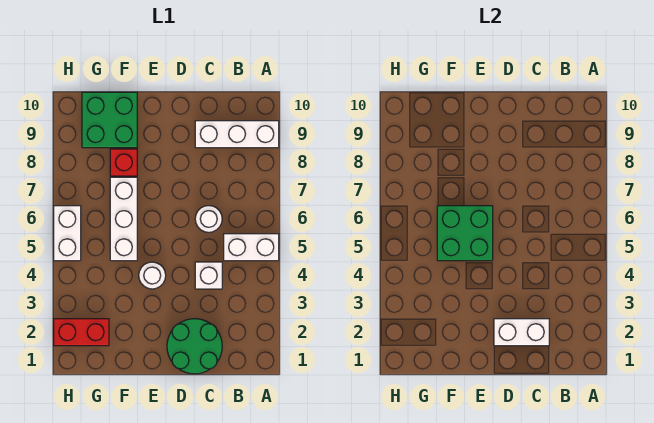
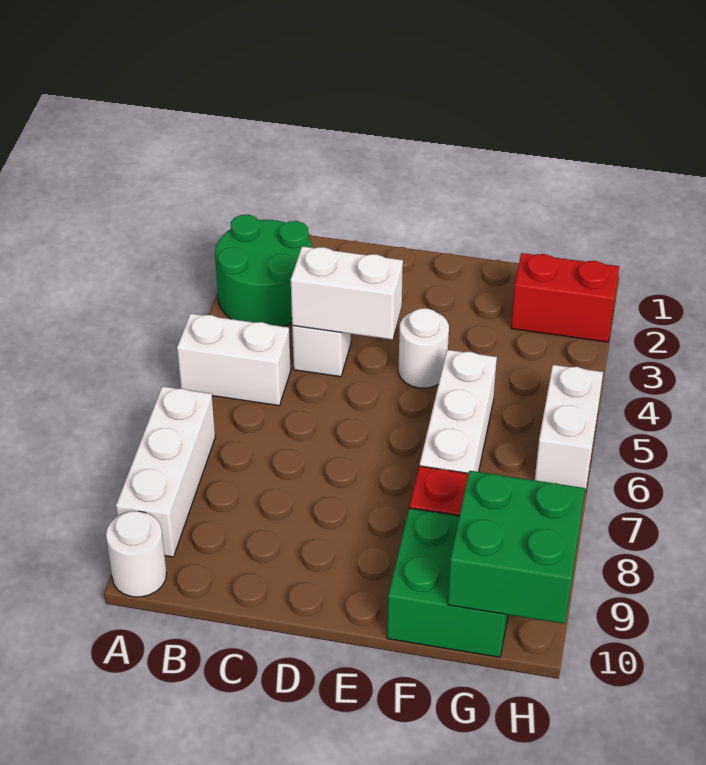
white 1x3 brick [195,121,279,148] -> white 1x3 brick turned to [116,386,215,557]
green 2x2 round brick [167,319,222,374] -> green 2x2 round brick moved to [215,215,313,326]
white 1x2 brick [494,319,549,346] -> white 1x2 brick moved to [291,246,403,340]
white 1x1 round brick [195,206,222,232] -> white 1x1 round brick moved to [106,511,167,597]
green 2x2 brick [437,206,493,261] -> green 2x2 brick moved to [448,471,585,624]

